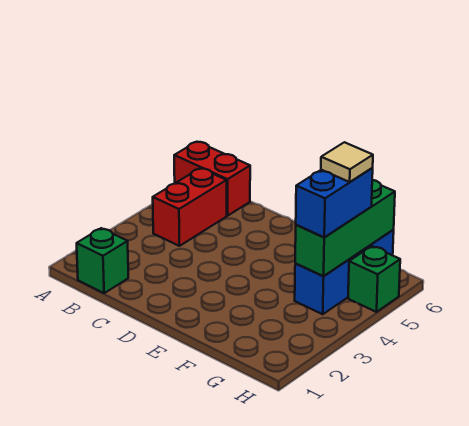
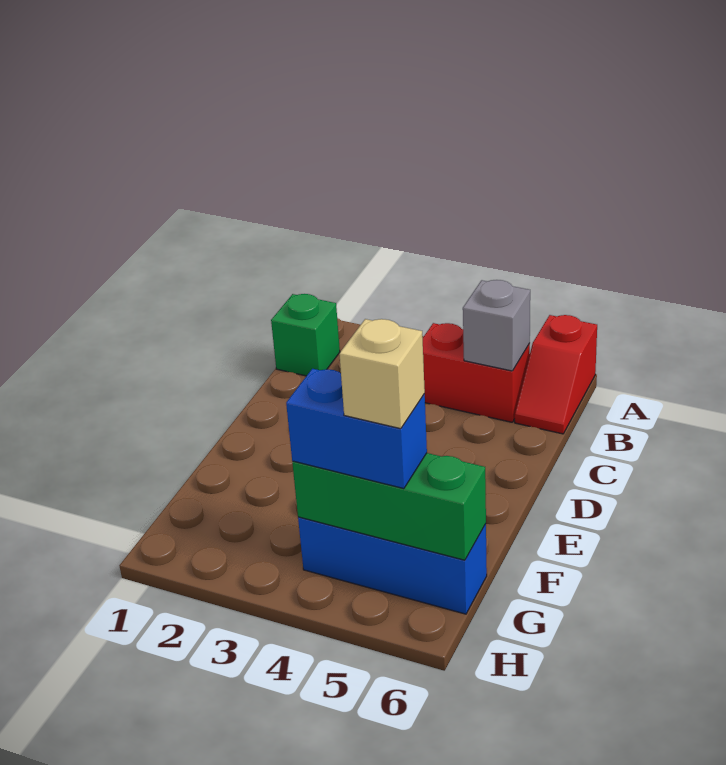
red 1x2 brick [174,142,250,216] -> red 1x2 slope [515,315,597,434]
none -> grey 1x1 brick [463,280,530,371]
tan 1x1 tile [321,142,373,182] -> tan 1x1 brick [339,319,425,429]
green 1x1 brick [348,246,400,312] -> none

